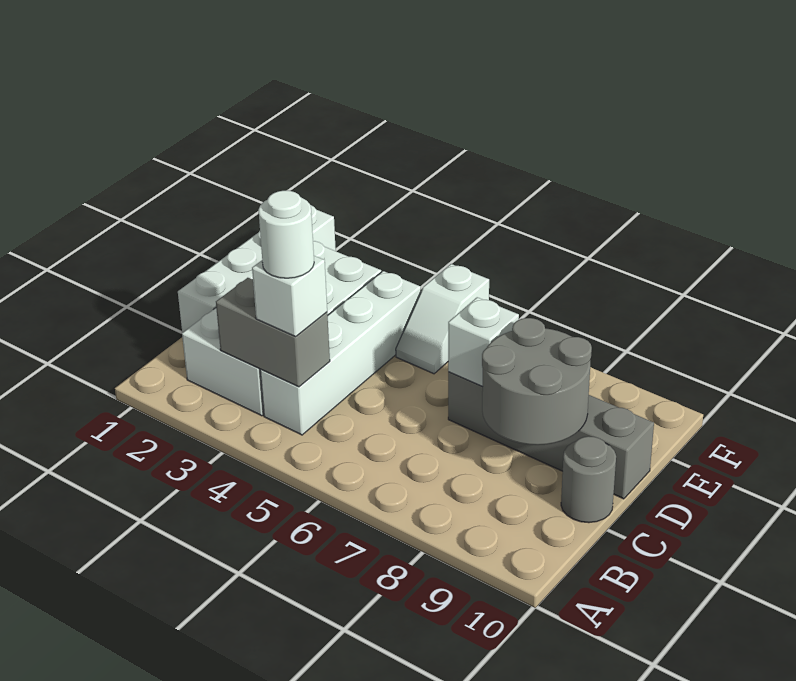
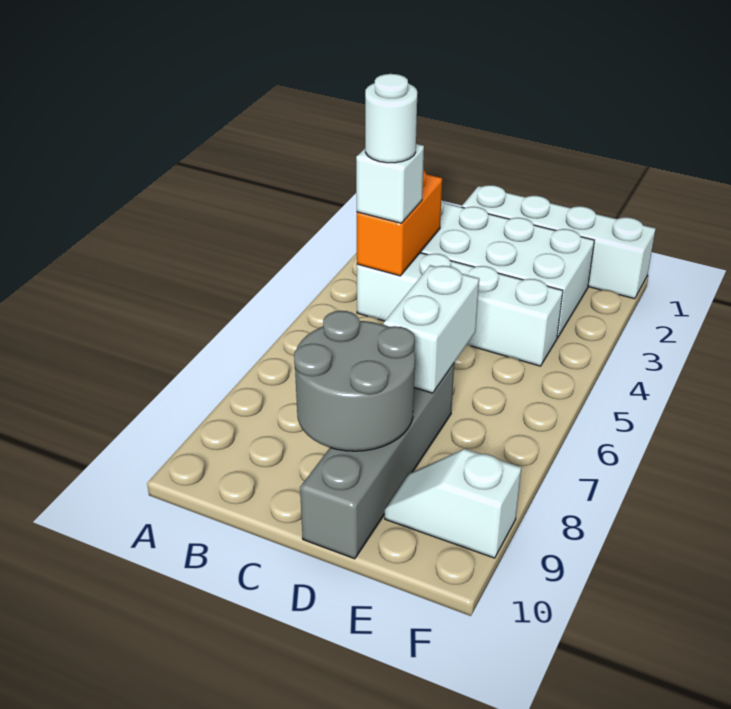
grey 1x2 brick [216,278,330,387] -> orange 1x2 brick [357,170,442,276]
grey 1x1 round brick [561,436,616,523] -> none
white 1x1 brick [448,297,519,387] -> white 1x2 brick [383,265,479,393]
white 1x2 slope [396,264,489,374] -> white 1x2 slope moved to [385,449,521,558]

